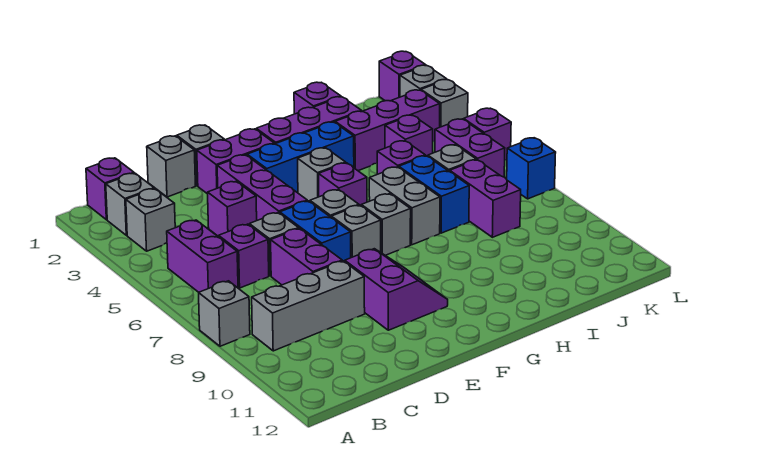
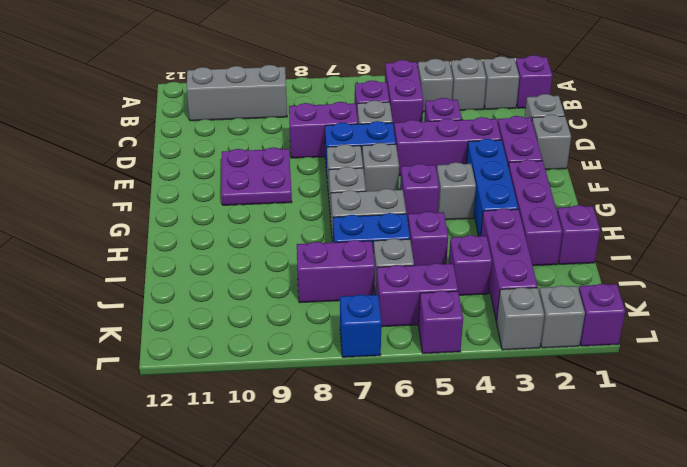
grey 1x1 brick [199,281,250,346] -> grey 1x1 brick moved to [418,59,453,112]
purple 1x2 brick [167,220,238,292] -> purple 1x2 brick turned to [385,60,423,127]
grey 1x3 brick [252,261,365,351] -> grey 1x3 brick turned to [187,65,287,121]
purple 2x2 slope [345,249,448,330] -> purple 2x2 plate [221,147,292,205]

